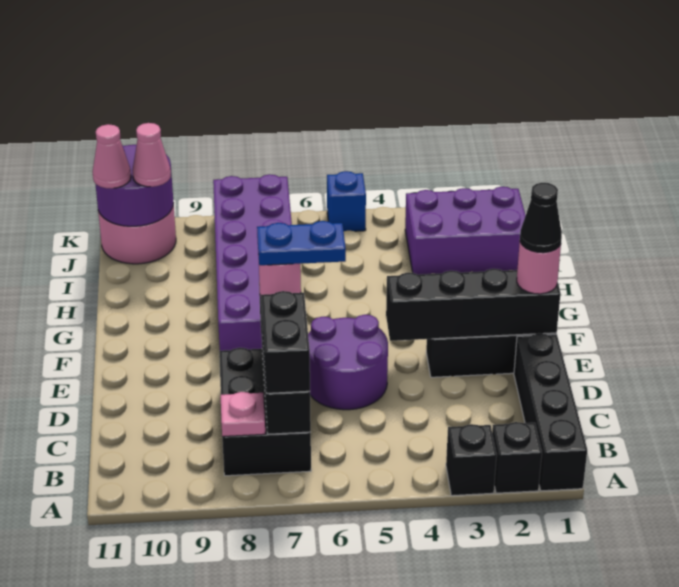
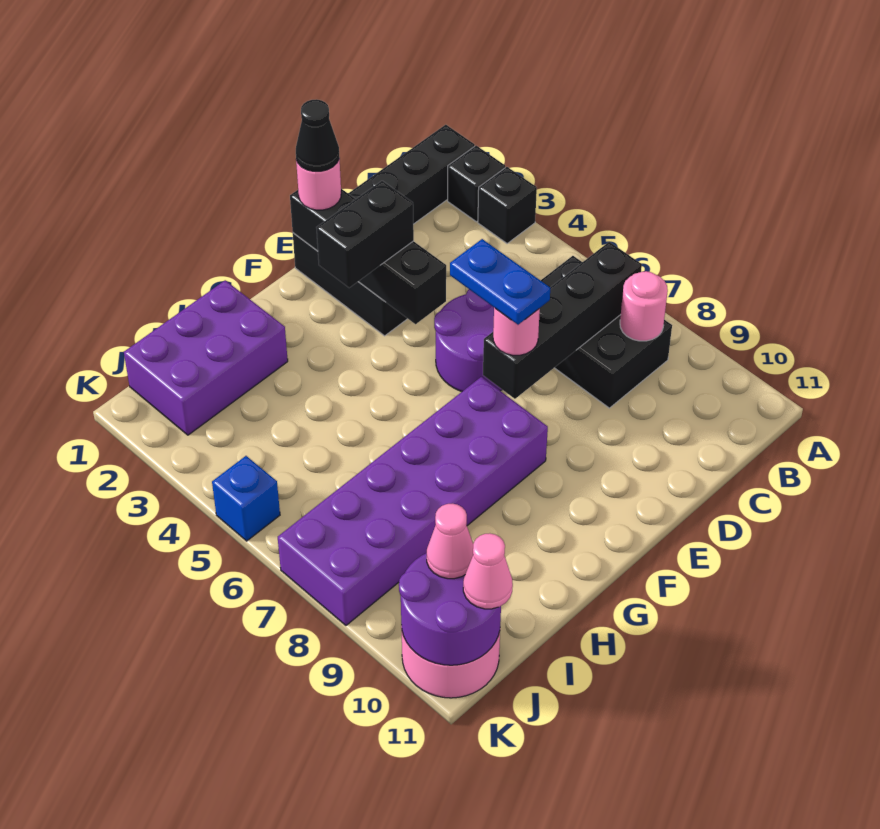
black 2x3 brick [219,348,311,476] -> black 2x3 brick turned to [541,256,672,408]
black 1x2 brick [261,291,310,393] -> black 1x2 brick moved to [316,181,414,288]
pink 1x1 plate [221,392,265,437] -> pink 1x1 round brick [620,271,668,341]
purple 2x3 brick [405,187,526,275] -> purple 2x3 brick turned to [124,280,288,435]

